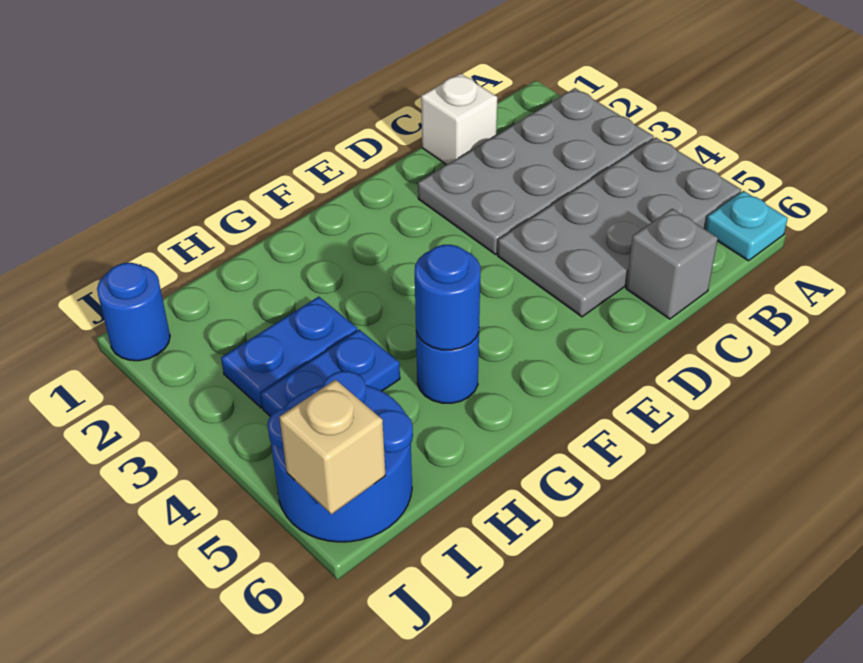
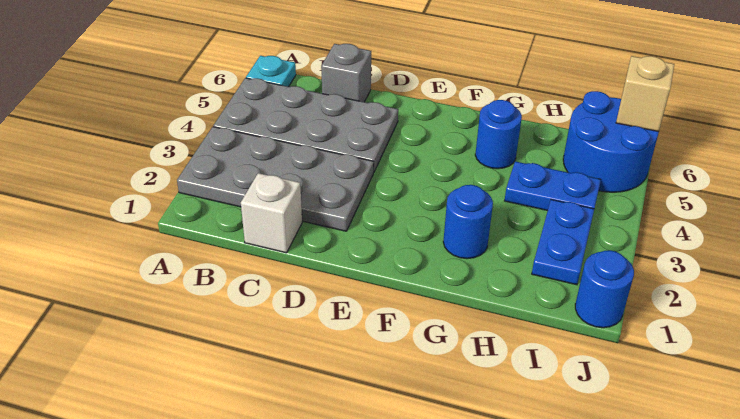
blue 1x1 round brick [415,245,481,350] -> blue 1x1 round brick moved to [443,185,493,259]
blue 1x2 plate [221,297,357,408] -> blue 1x2 plate turned to [532,200,594,285]

